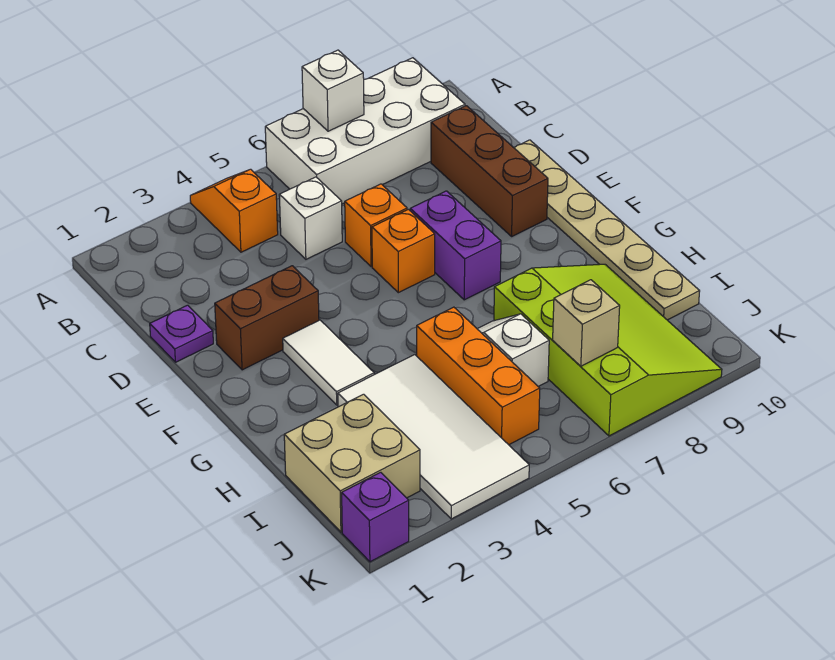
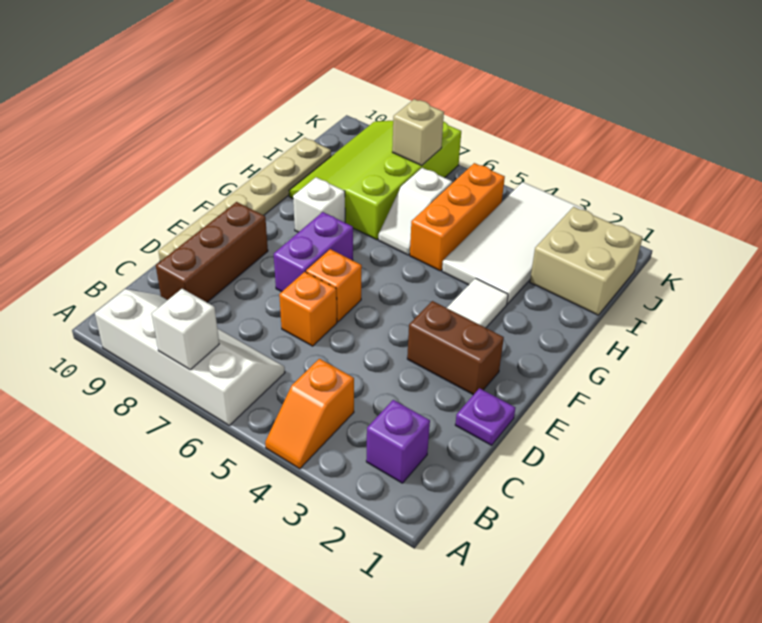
white 2x4 brick [265,58,465,204] -> white 2x4 slope [95,289,285,425]
white 1x1 brick [279,177,342,259] -> white 1x1 brick moved to [293,177,345,232]
purple 1x1 brick [342,472,409,562] -> purple 1x1 brick moved to [366,400,430,483]

